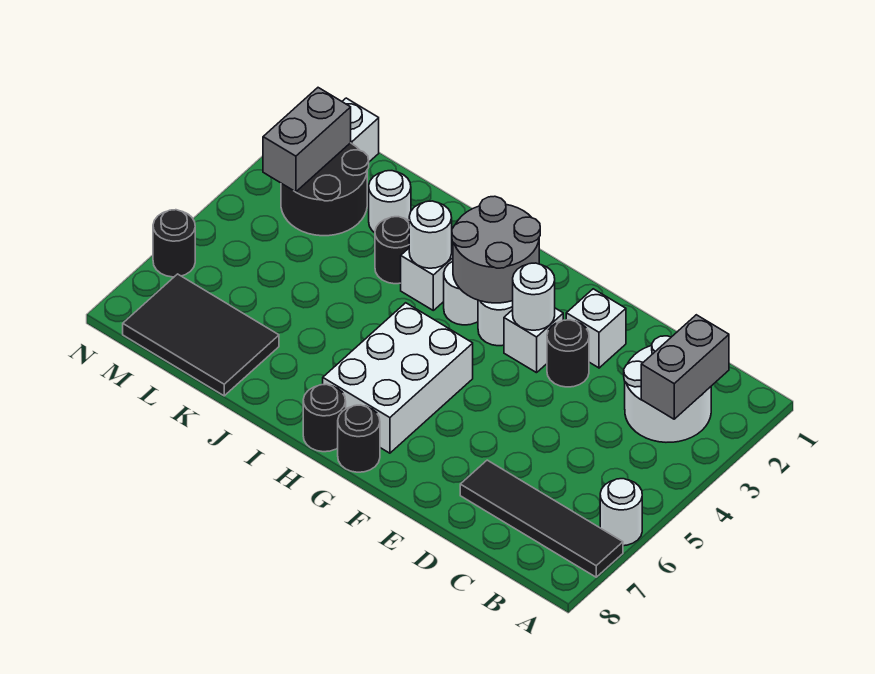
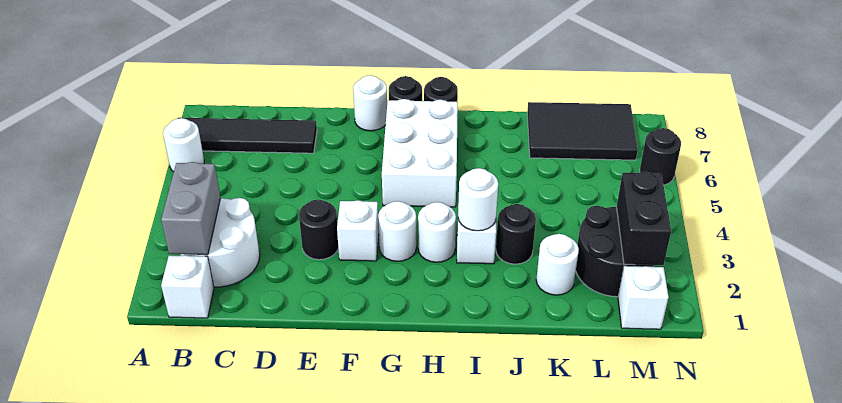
white 1x1 brick [566,289,626,368] -> white 1x1 brick moved to [161,255,214,318]
white 1x1 round brick [513,263,555,330] -> white 1x1 round brick moved to [353,75,387,131]
grey 2x2 round brick [452,196,540,303] -> none
grey 1x2 brick [263,88,351,192] -> black 1x2 brick [617,172,671,265]

